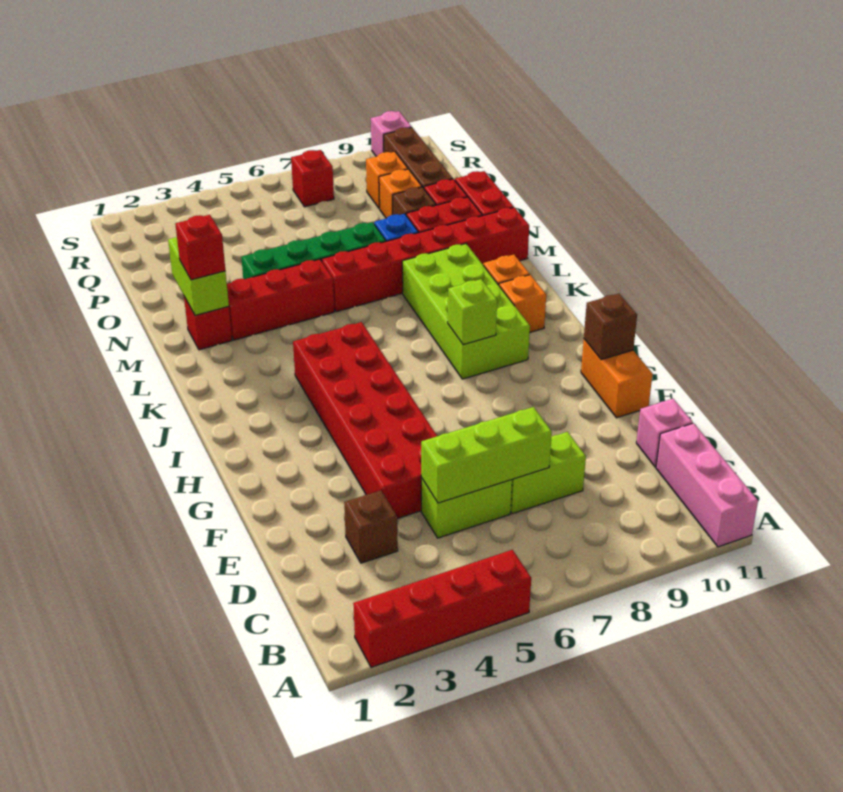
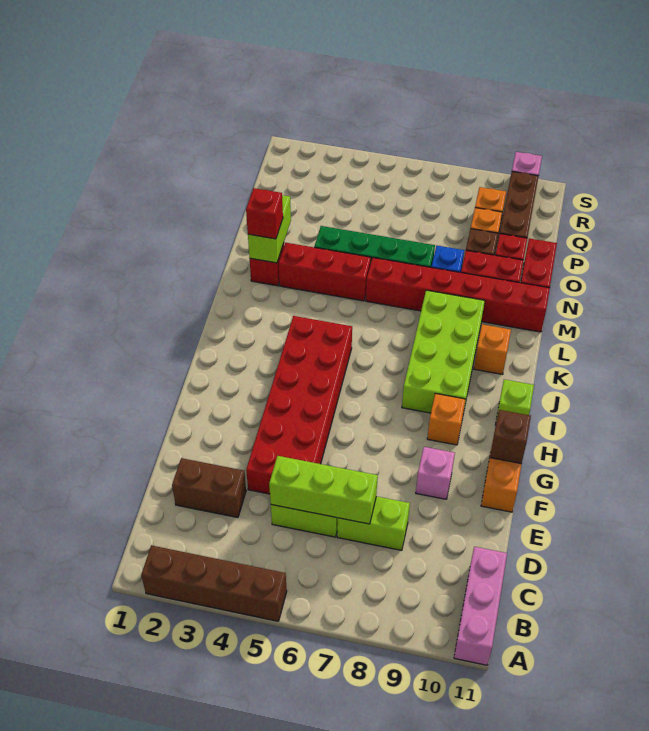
red 1x4 brick [353,550,531,667] -> brown 1x4 brick [141,545,287,621]
brown 1x1 brick [344,491,398,563] -> brown 1x2 brick [172,458,246,518]
pink 1x1 brick [636,399,693,467] -> pink 1x1 brick moved to [416,447,455,499]
lime 1x1 brick [448,279,497,345] -> lime 1x1 brick moved to [495,379,534,425]
orange 1x1 brick [499,275,546,332] -> orange 1x1 brick moved to [427,393,465,445]
red 1x1 brick [291,150,334,207] -> none

